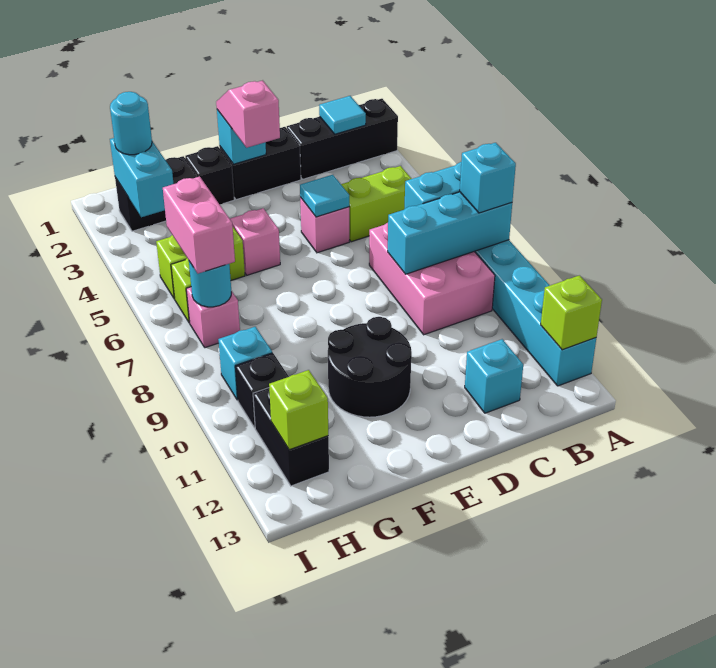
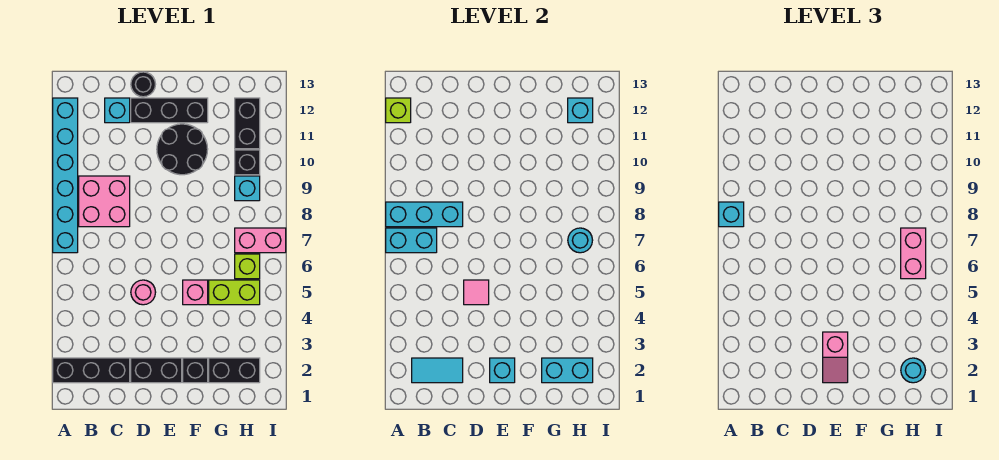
cyan 1x1 tile [319,96,366,134] -> cyan 1x2 tile [412,358,463,383]
lime 1x2 brick [341,166,411,242] -> none
pink 2x3 brick [369,223,495,335] -> pink 2x2 brick [79,176,130,227]
pink 1x1 brick [300,197,349,253] -> pink 1x1 round brick [131,280,156,305]
cyan 1x1 tile [300,175,349,217] -> pink 1x1 tile [464,280,489,305]
none -> black 1x3 brick [131,98,208,123]
none -> black 1x1 round brick [131,72,156,97]
cyan 1x2 brick [110,138,173,217] -> cyan 1x2 brick turned to [542,358,593,383]
pink 1x1 brick [186,287,240,348] -> pink 1x2 brick [235,228,286,253]
lime 1x1 brick [269,370,328,450] -> cyan 1x1 brick [568,98,593,123]

